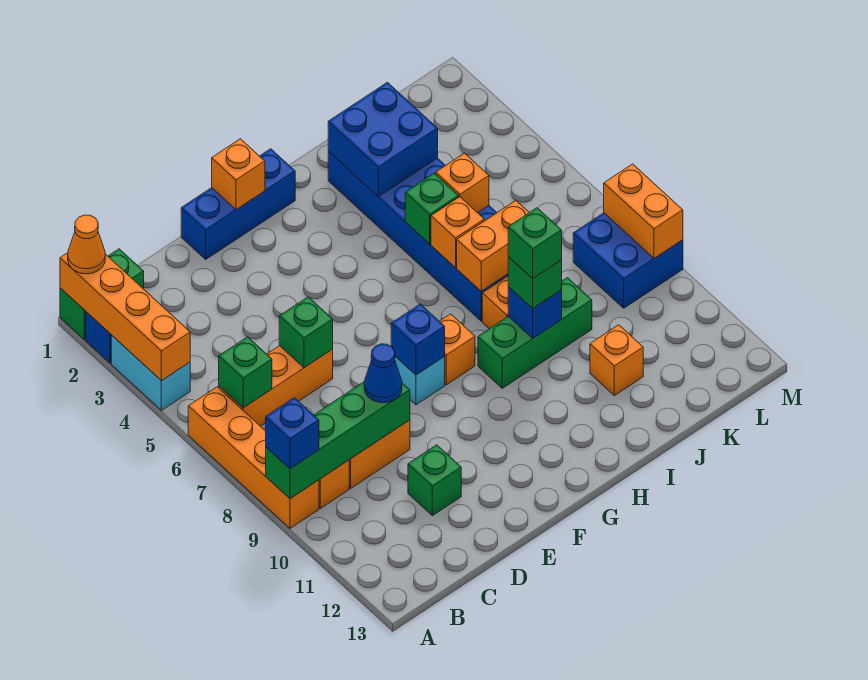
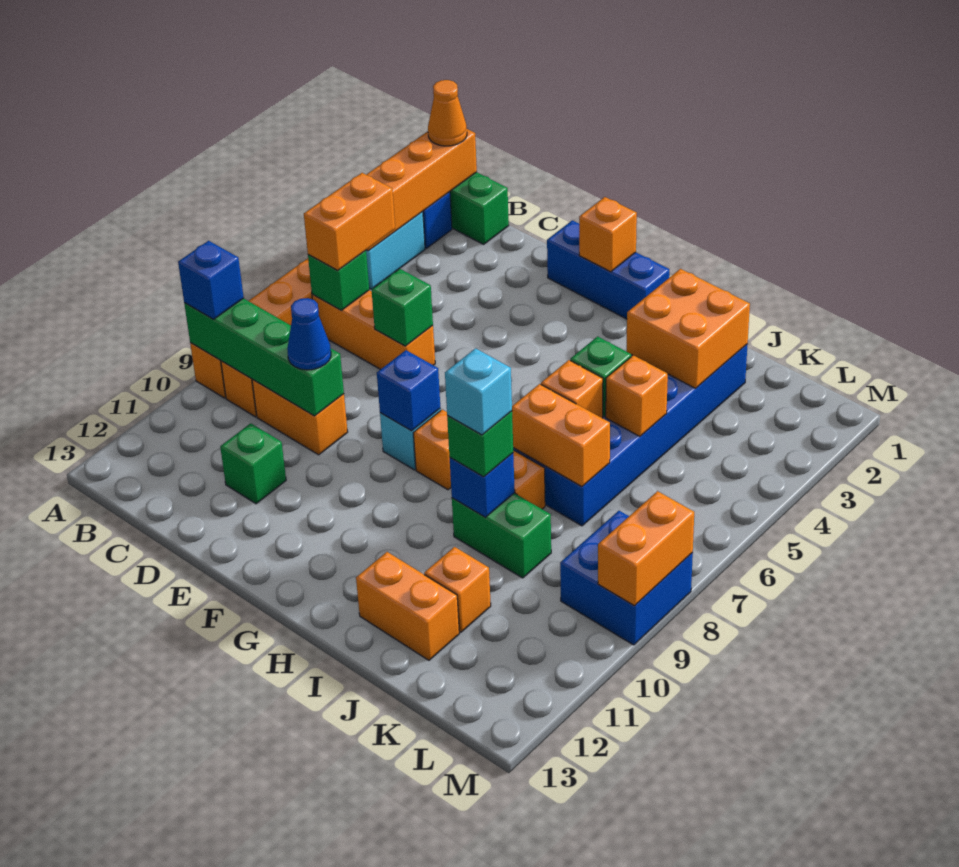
none -> orange 1x2 brick [304,173,395,270]
green 1x3 brick [478,278,592,388] -> green 1x2 brick [452,493,551,578]
blue 2x2 brick [328,82,438,197] -> orange 2x2 brick [627,269,750,388]
green 1x1 brick [508,208,562,279] -> cyan 1x1 brick [445,348,512,435]
none -> orange 1x2 brick [356,552,459,660]

